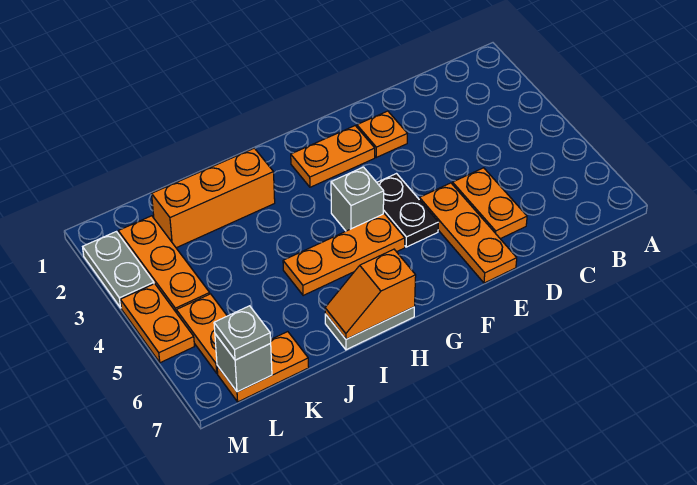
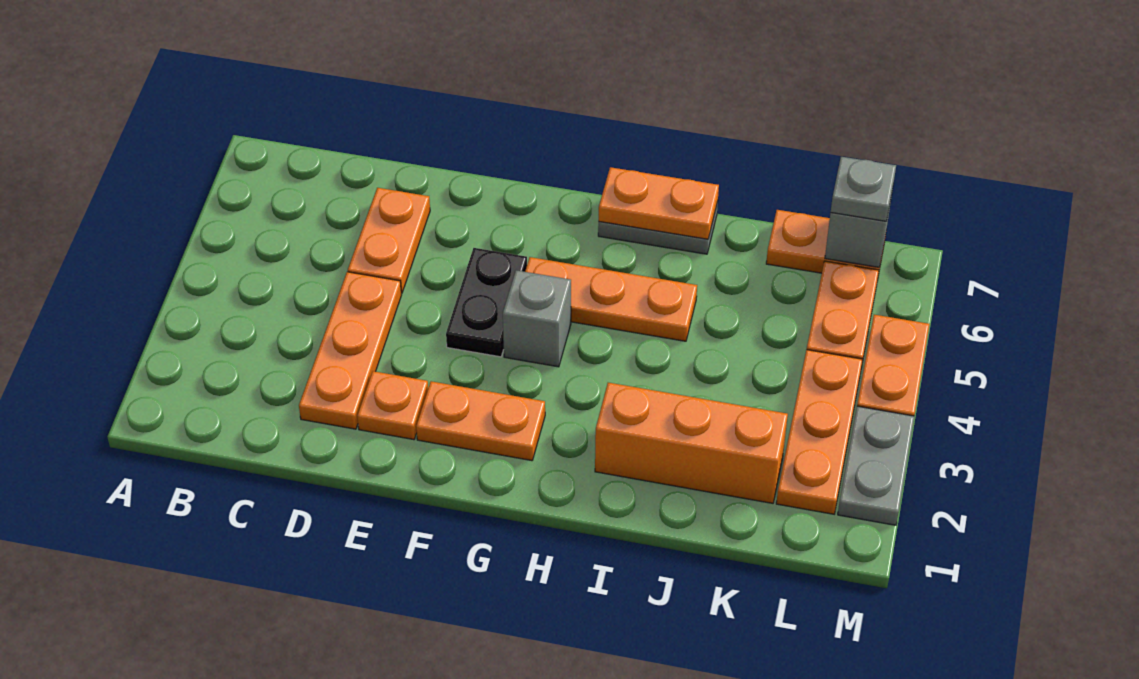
orange 1x3 plate [419,183,517,283] -> orange 1x3 plate moved to [299,272,401,429]
orange 1x2 slope [325,249,416,339] -> orange 1x2 plate [599,167,719,239]

